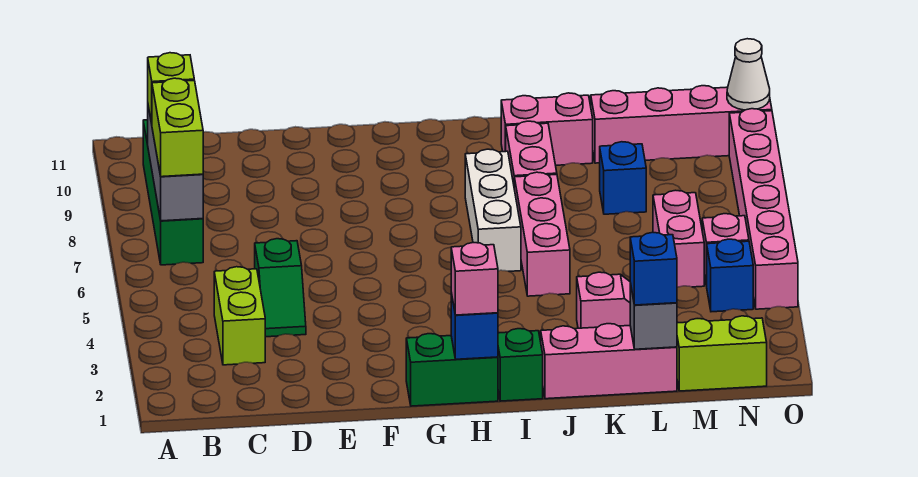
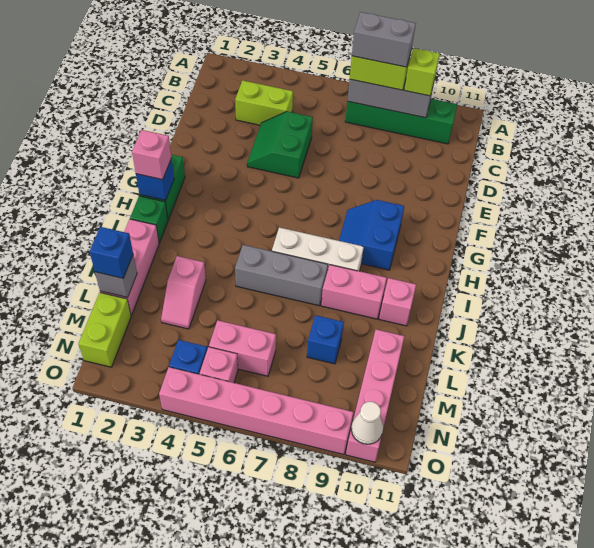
none -> grey 1x2 brick [352,12,416,67]
green 1x2 slope [255,239,306,337] -> green 2x2 slope [247,112,313,178]
none -> blue 2x2 slope [339,200,404,270]
pink 1x3 brick [514,172,570,296] -> grey 1x3 brick [235,245,328,306]
pink 1x2 brick [501,93,593,165] -> pink 1x1 brick [379,278,416,326]

